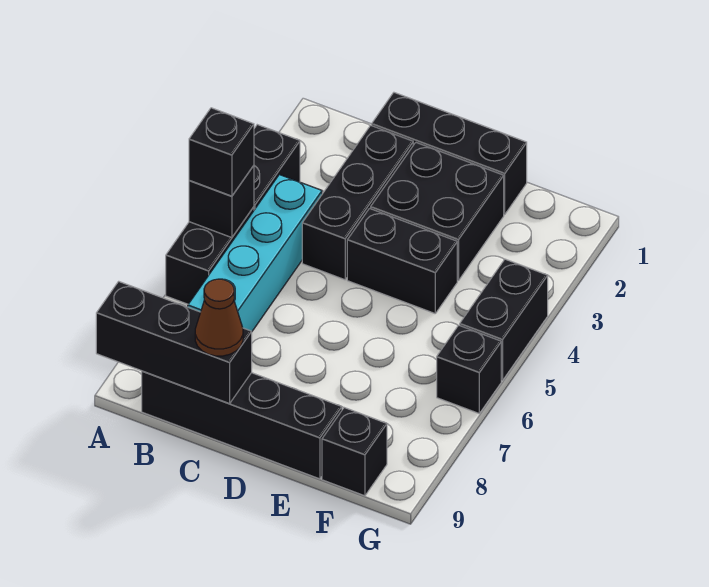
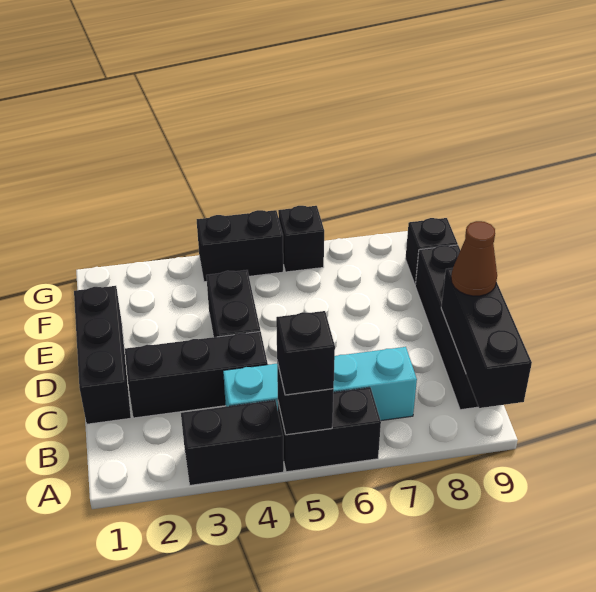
black 2x2 brick [371,143,504,281] -> none

